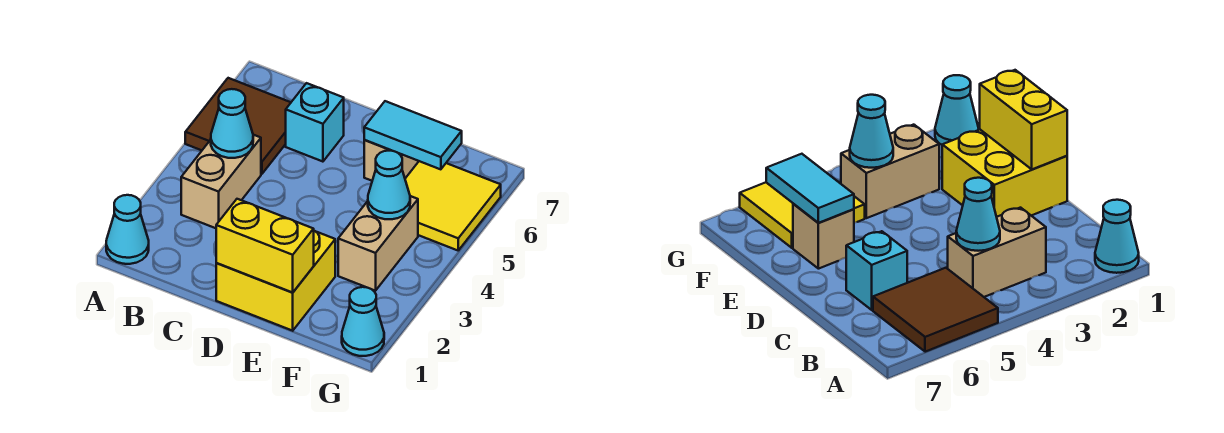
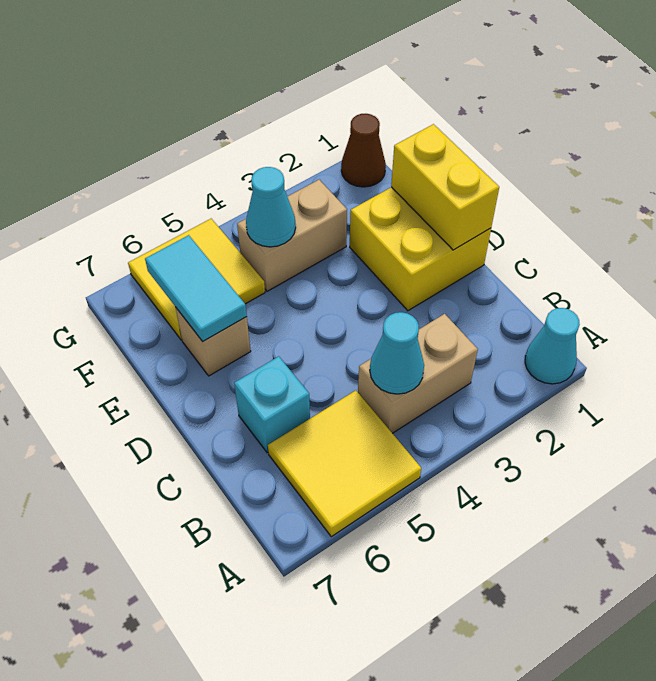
brown 2x2 tile [185,78,291,174] -> yellow 2x2 tile [268,390,421,537]
cyan 1x1 cone [342,287,384,356] -> brown 1x1 cone [341,114,386,187]

